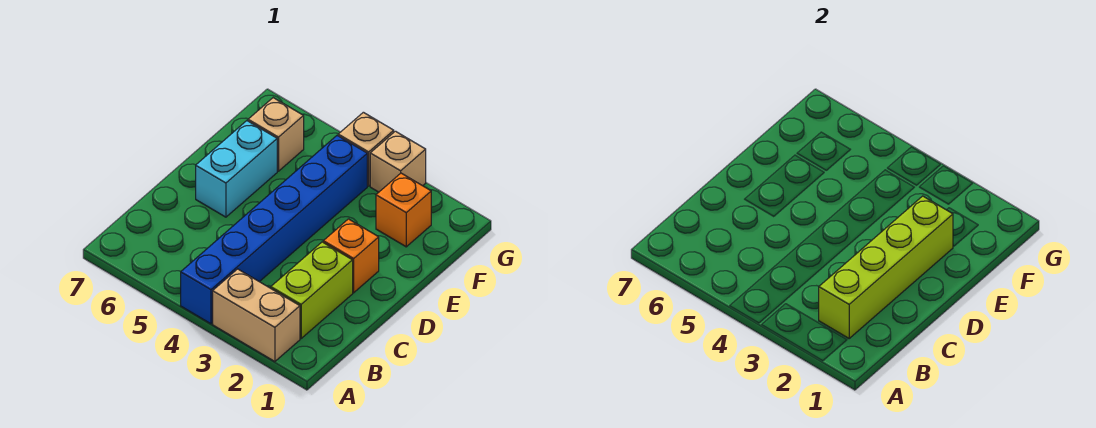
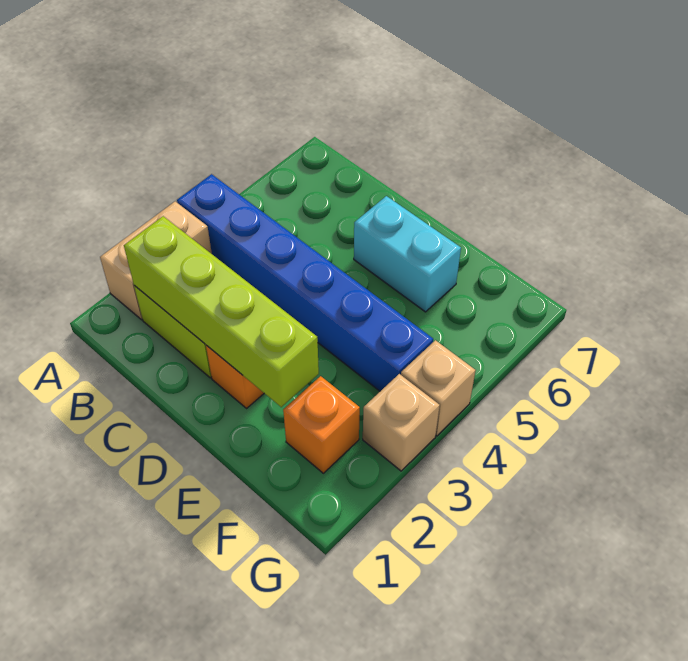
tan 1x1 brick [248,98,304,171] -> none

